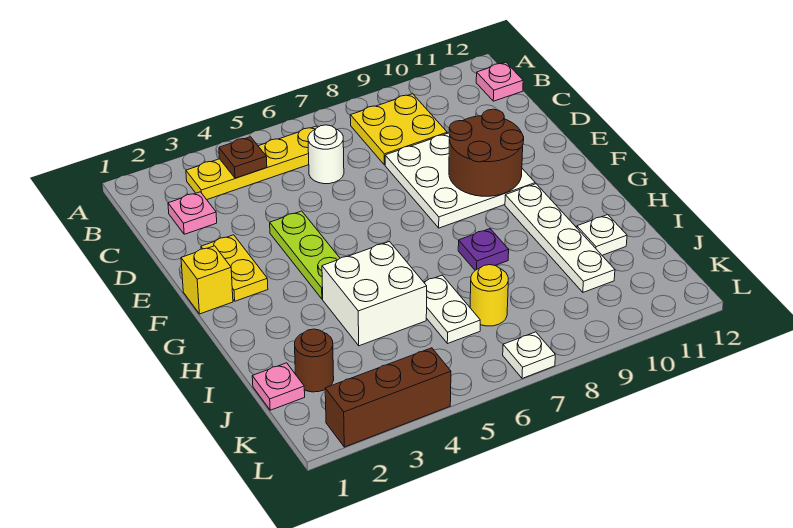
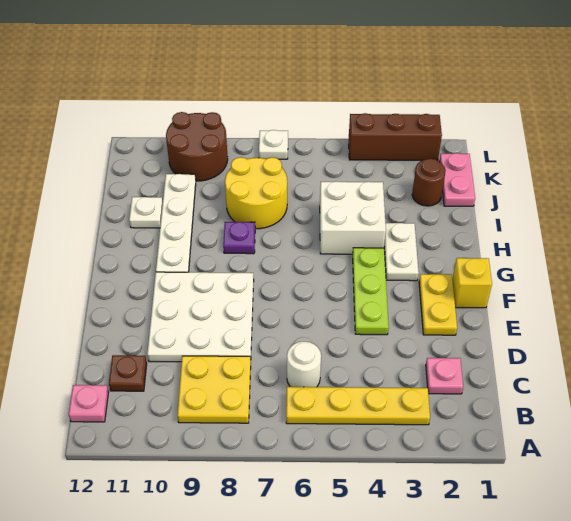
brown 1x1 plate [219,137,267,178] -> brown 1x1 plate moved to [109,355,147,391]
brown 2x2 round brick [449,109,524,196] -> brown 2x2 round brick moved to [166,112,228,181]
white 1x2 plate [424,275,480,344] -> white 1x2 plate moved to [384,223,419,281]
pink 1x1 plate [252,363,305,410] -> pink 1x2 plate [440,153,475,206]
yellow 1x1 round brick [470,265,508,326] -> yellow 2x2 round brick [225,157,287,229]

